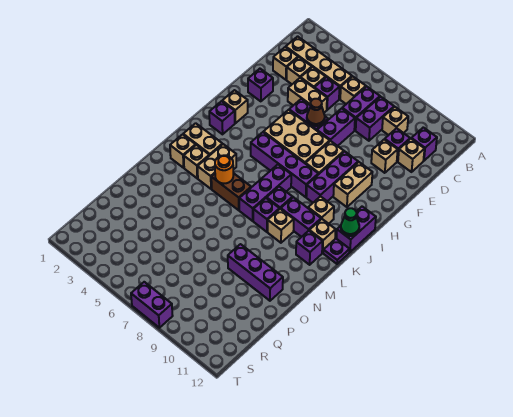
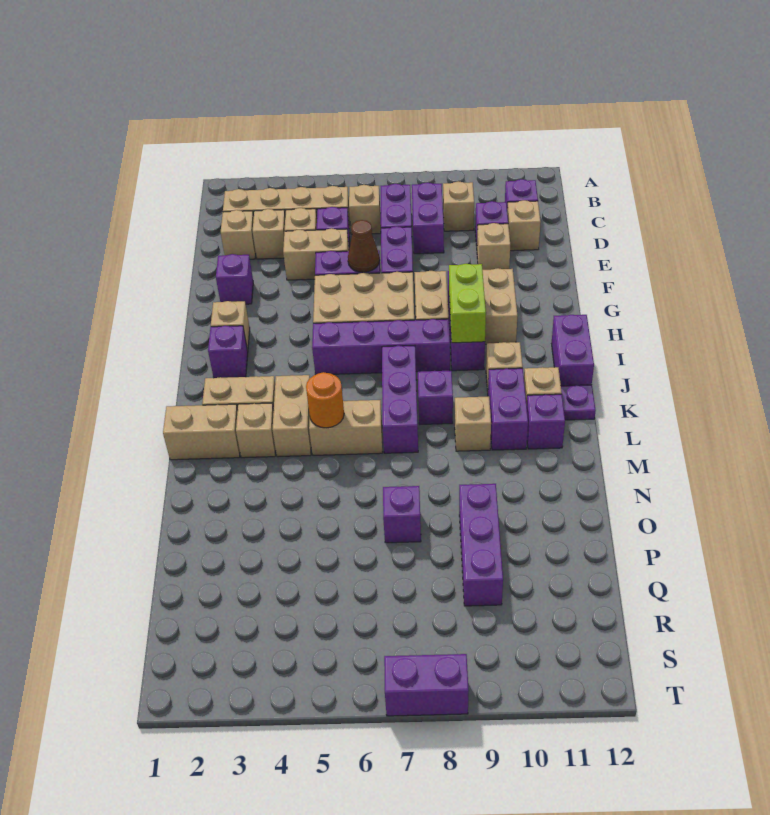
none -> lime 1x2 brick [449,264,486,343]
green 1x1 cone [341,208,359,236] -> none
purple 1x2 brick [281,197,321,237] -> purple 1x2 brick turned to [488,368,528,450]
tan 1x1 brick [170,134,196,168] -> tan 1x2 brick [163,404,240,460]
brown 1x2 brick [211,173,251,210] -> tan 1x2 brick [309,400,382,455]
purple 1x1 brick [253,198,279,232] -> purple 1x1 brick moved to [383,486,421,543]
purple 1x3 brick [228,244,283,301] -> purple 1x3 brick turned to [459,484,503,606]

